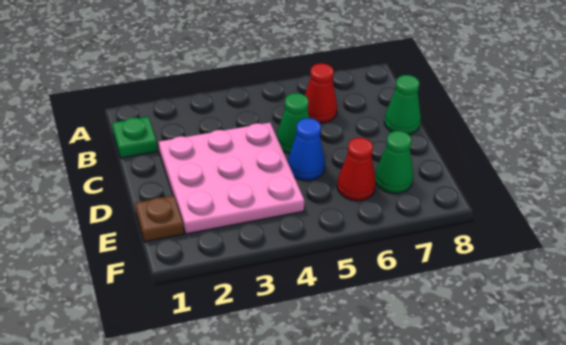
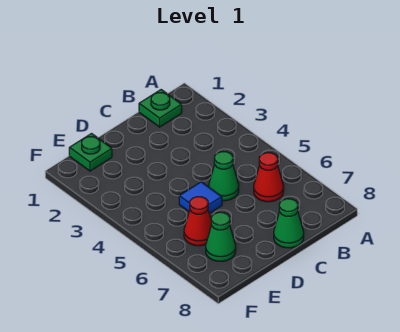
pink 3x3 plate [159,123,304,234] -> none
blue 1x1 cone [288,118,325,181] -> blue 1x1 tile [179,182,222,214]
brown 1x1 plate [135,196,184,242] -> green 1x1 plate [69,134,112,171]

